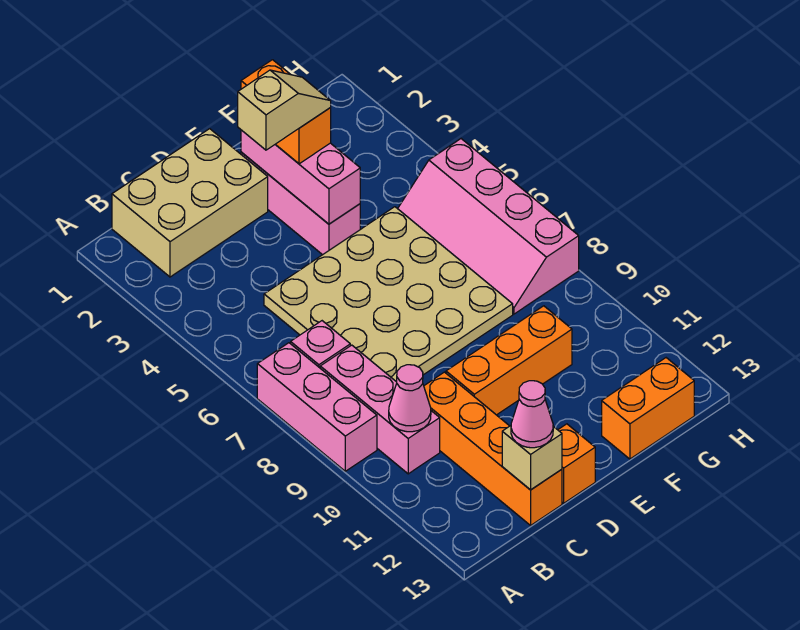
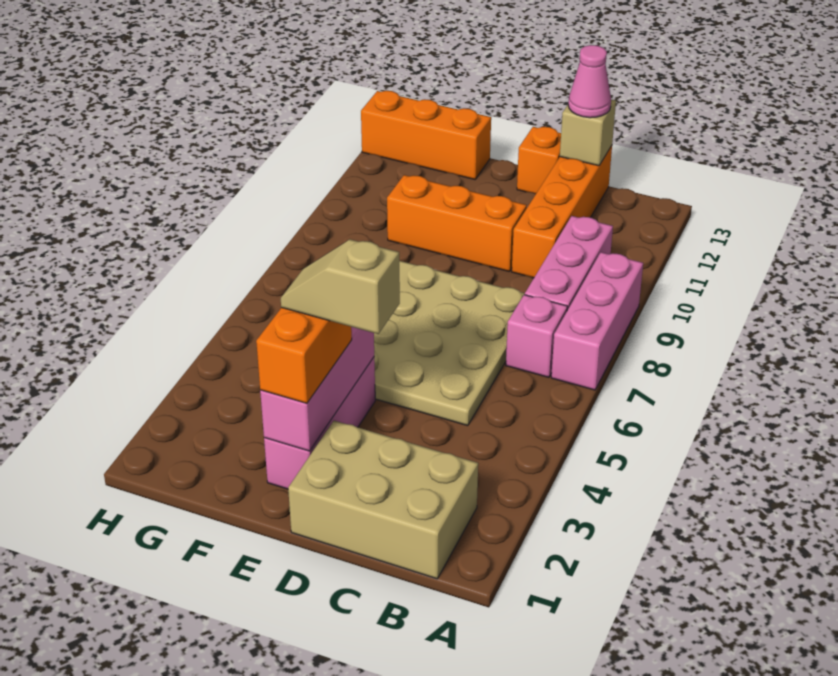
pink 1x1 cone [389,365,431,432] -> none
orange 1x2 brick [602,358,694,459] -> orange 1x3 brick [361,91,491,179]
pink 2x4 slope [398,139,579,314] -> none

